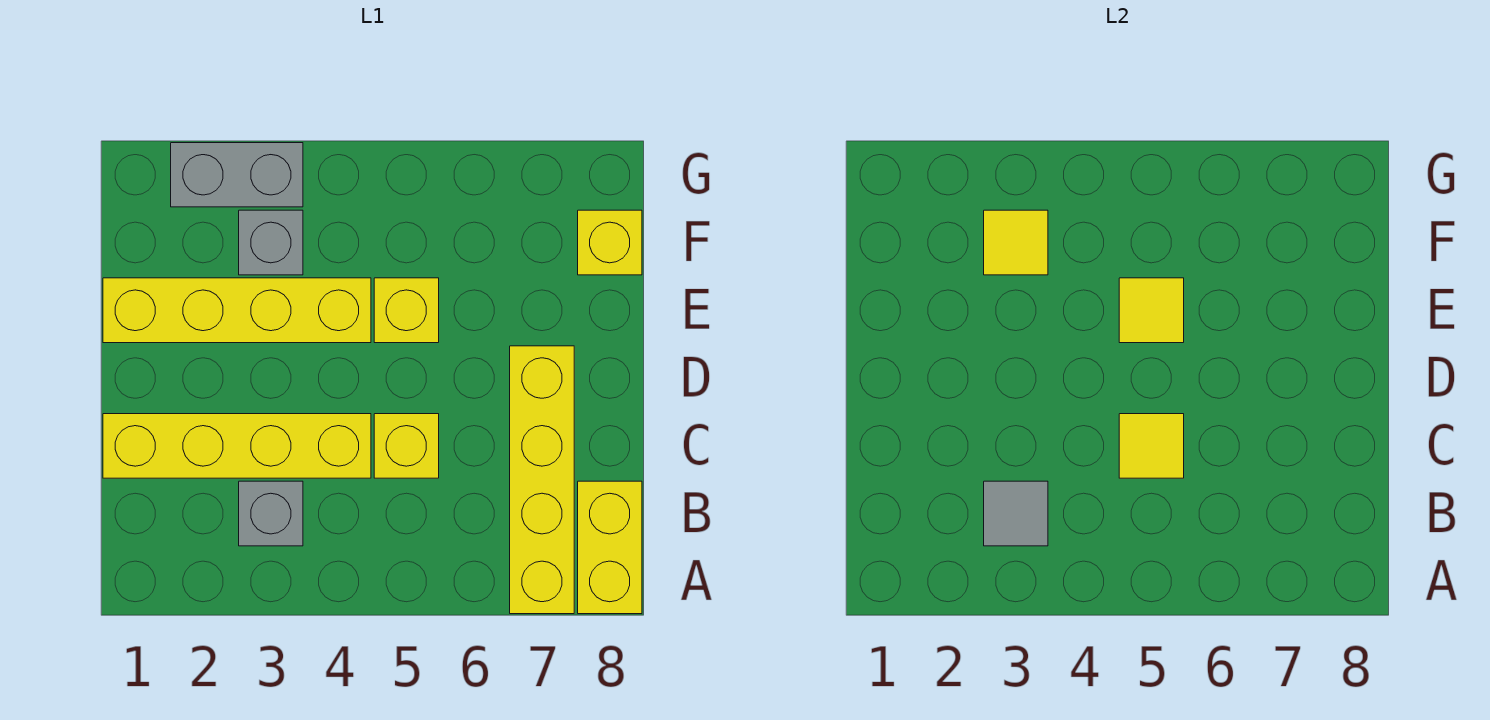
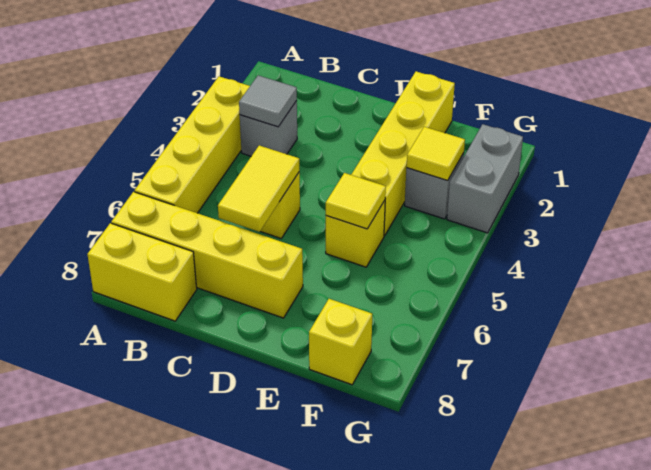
yellow 1x4 brick [103,414,371,478] -> yellow 1x4 brick moved to [135,76,250,213]
yellow 1x1 tile [1119,414,1184,478] -> yellow 1x2 tile [218,145,299,232]

